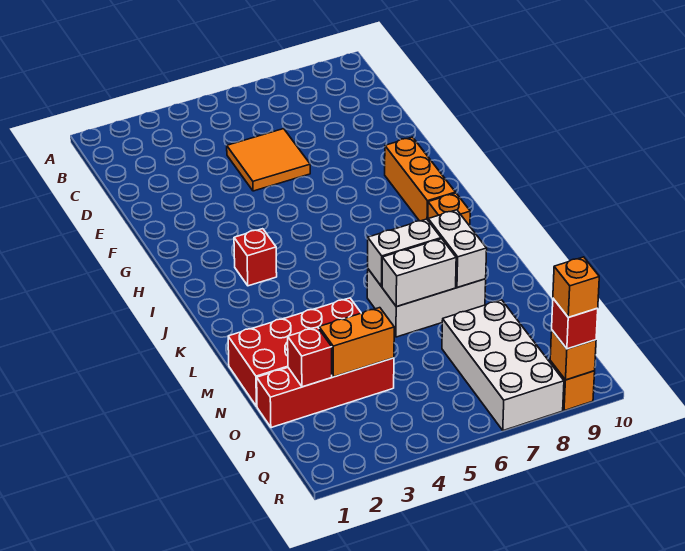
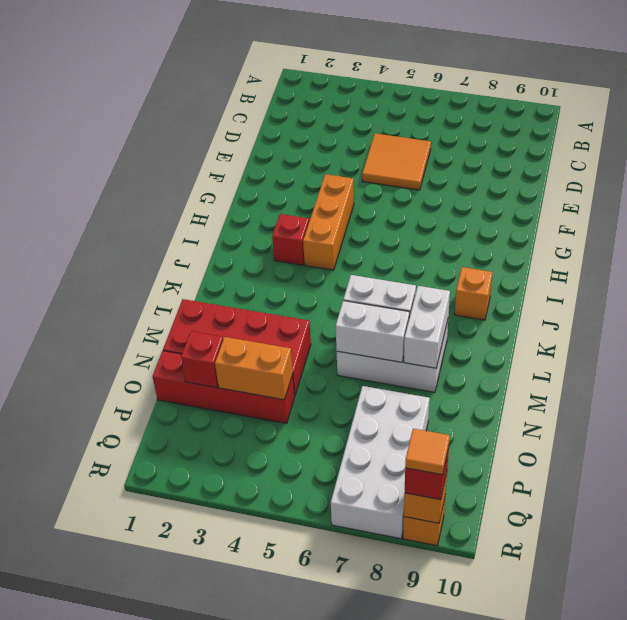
orange 1x3 brick [385,137,456,221] -> orange 1x3 brick moved to [303,174,354,270]
orange 1x1 brick [553,257,599,317] -> orange 1x1 tile [405,429,450,475]

